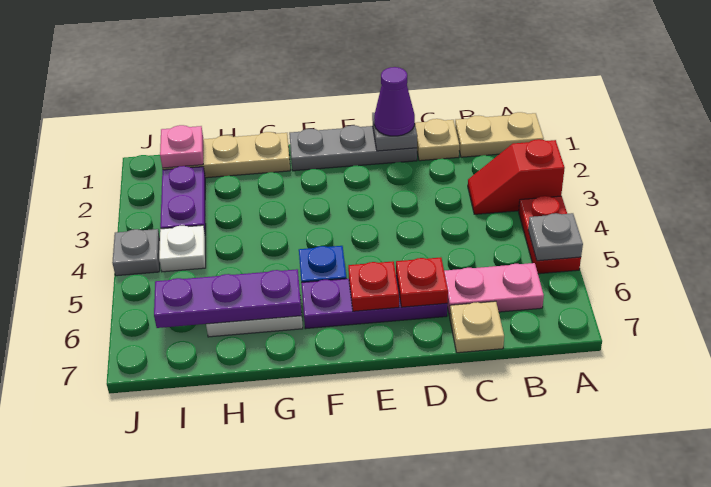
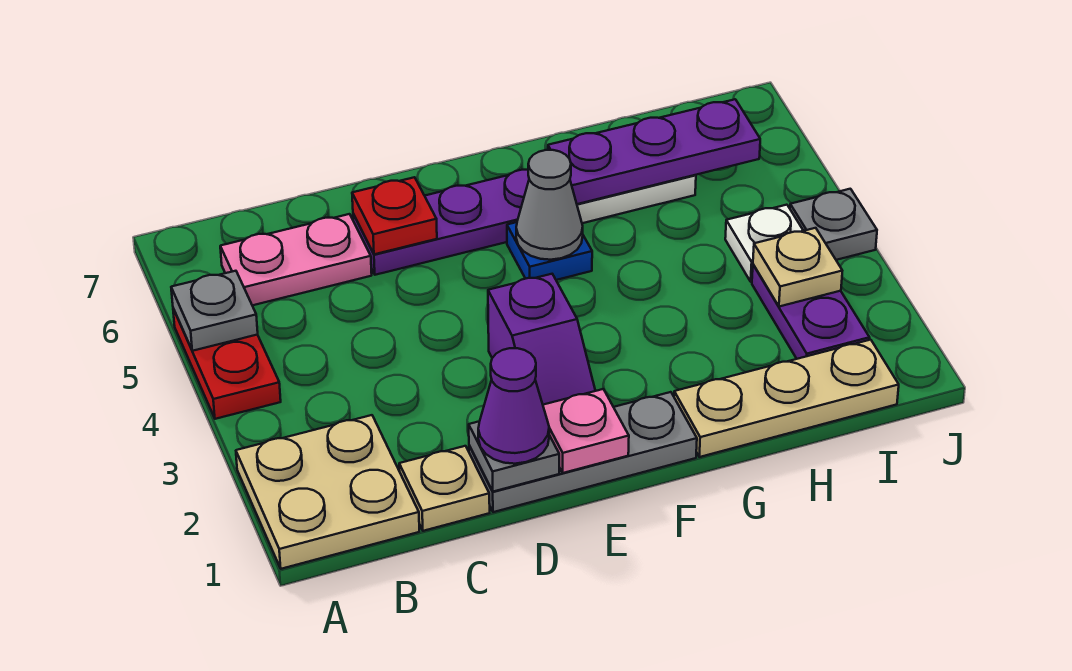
tan 1x2 plate [455,112,544,157] -> tan 2x2 plate [236,415,419,569]
red 1x2 slope [468,139,565,214] -> none
tan 1x1 plate [450,301,504,353] -> tan 1x1 plate moved to [753,228,842,307]
none -> purple 1x2 slope [488,274,595,405]
red 1x1 plate [348,261,399,311] -> none
none -> grey 1x1 cone [516,150,583,260]
pink 1x1 plate [160,125,203,168] -> pink 1x1 plate moved to [543,389,629,473]

